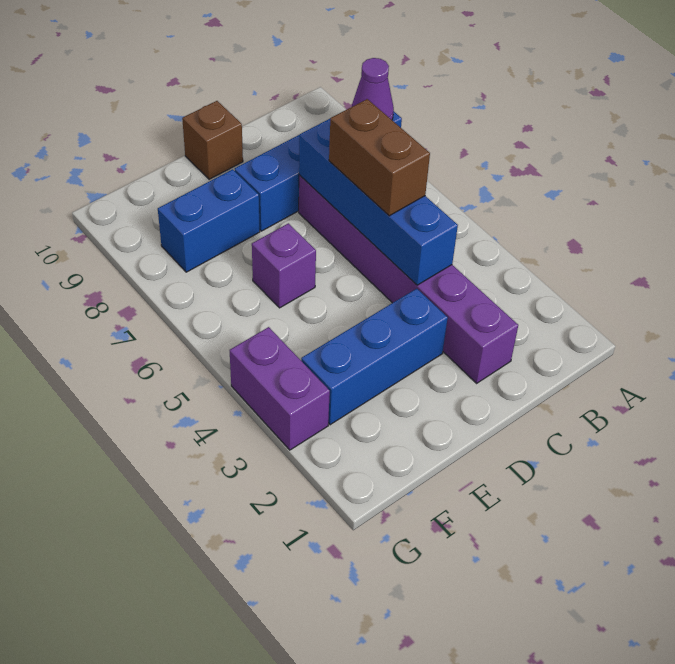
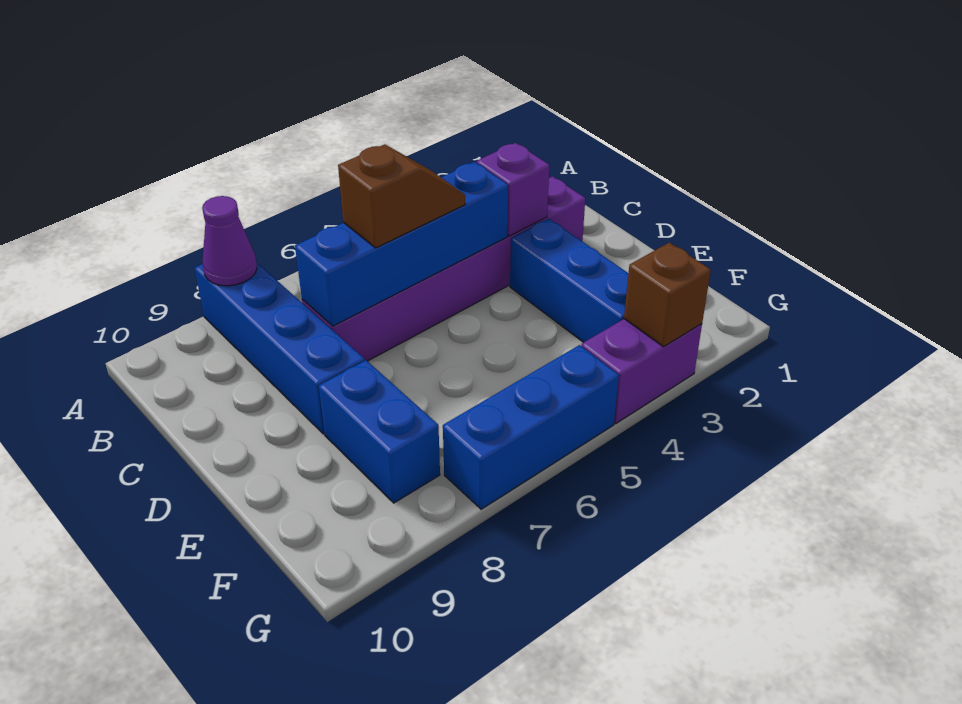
brown 1x2 brick [329,99,430,216] -> brown 1x2 slope [338,144,465,248]
brown 1x1 brick [182,101,243,179] -> brown 1x1 brick moved to [624,242,711,347]
purple 1x1 brick [252,223,316,308] -> purple 1x1 brick moved to [477,143,549,236]
none -> blue 1x3 brick [443,345,619,509]

